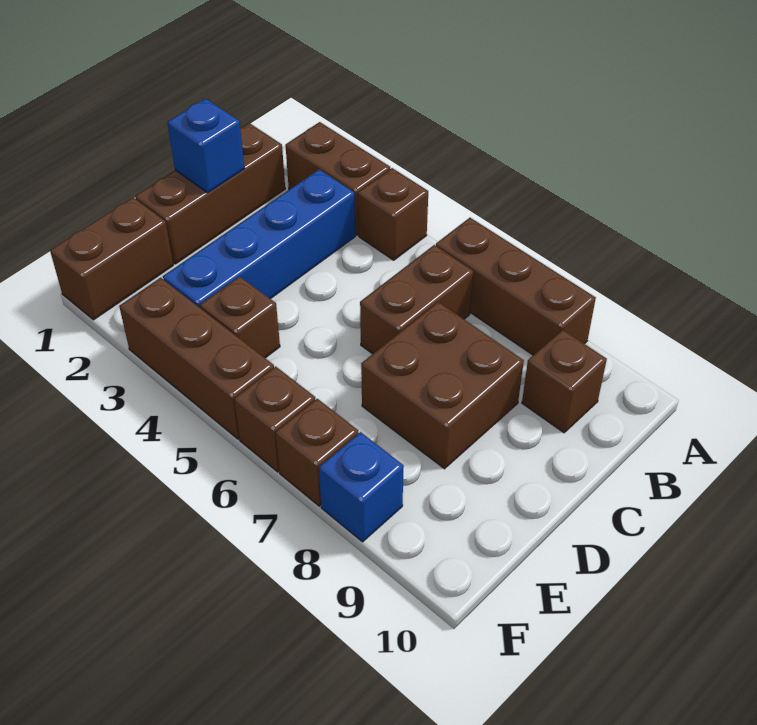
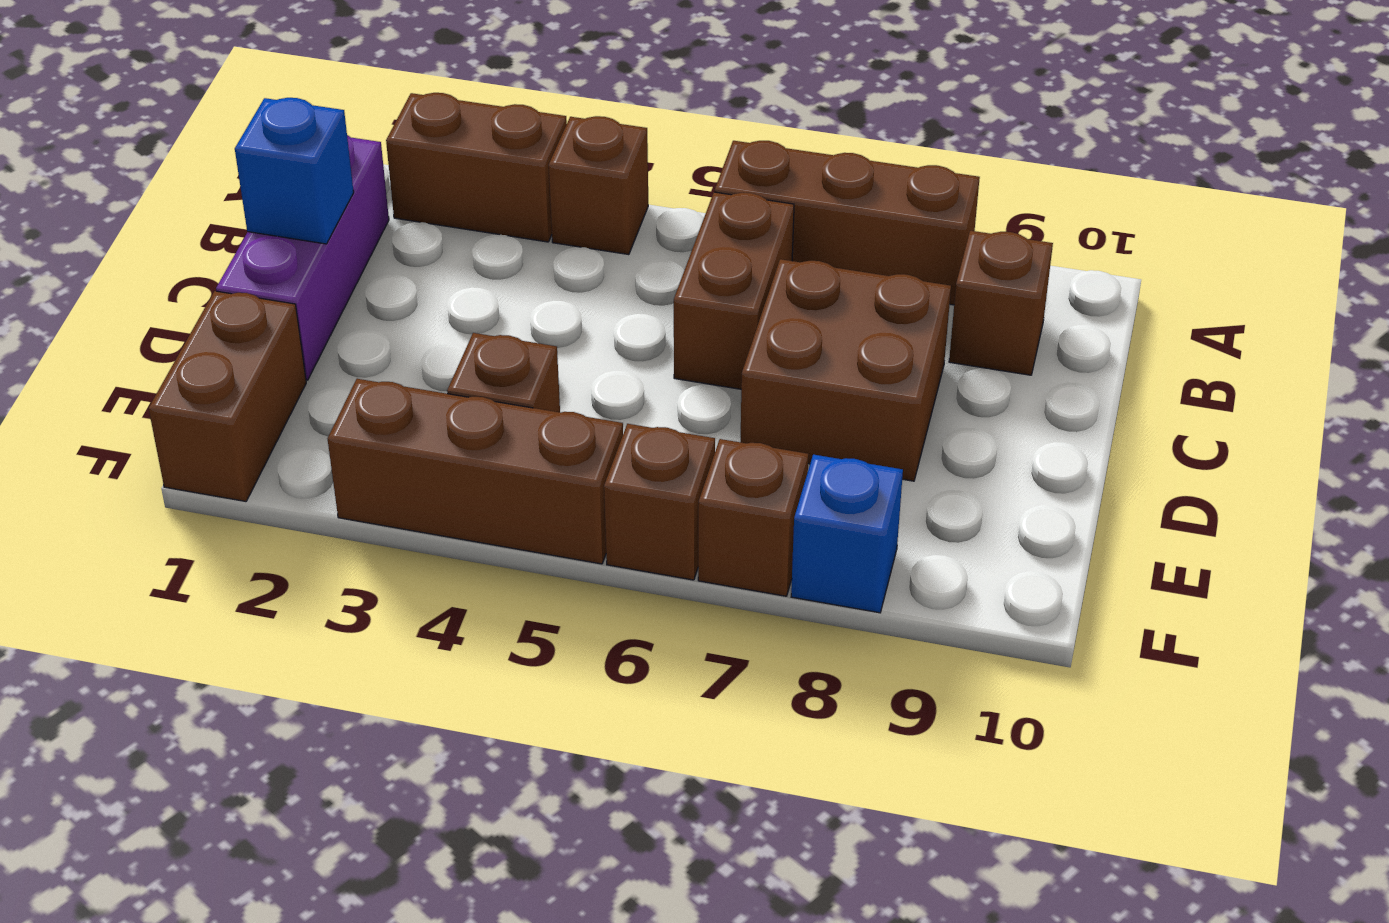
brown 1x3 brick [135,123,285,264] -> purple 1x3 brick [216,135,389,380]
blue 1x4 brick [163,169,355,307] -> none

